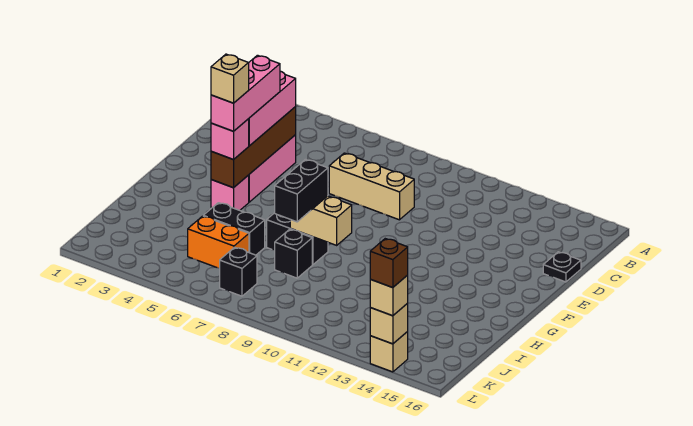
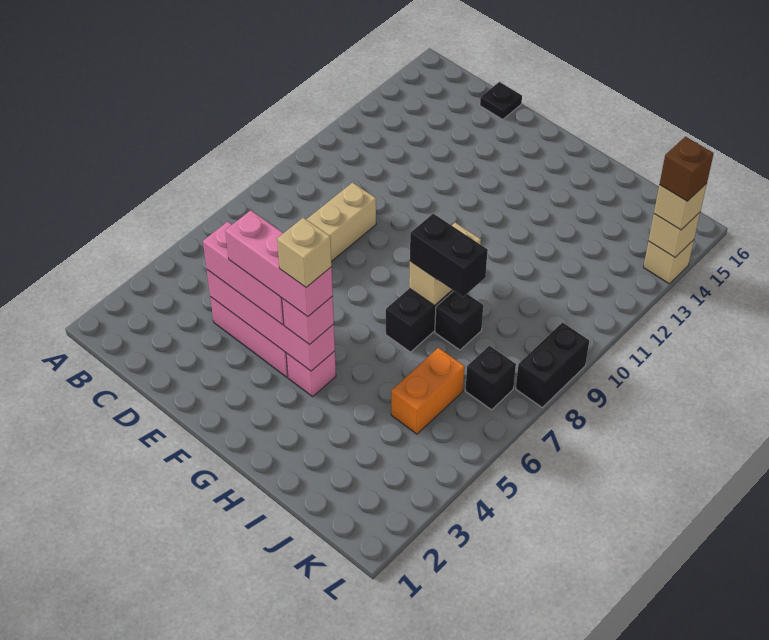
brown 1x4 brick [211,107,296,188] -> pink 1x4 brick [207,270,335,371]
black 1x2 brick [204,203,265,255] -> black 1x2 brick moved to [516,323,589,407]

